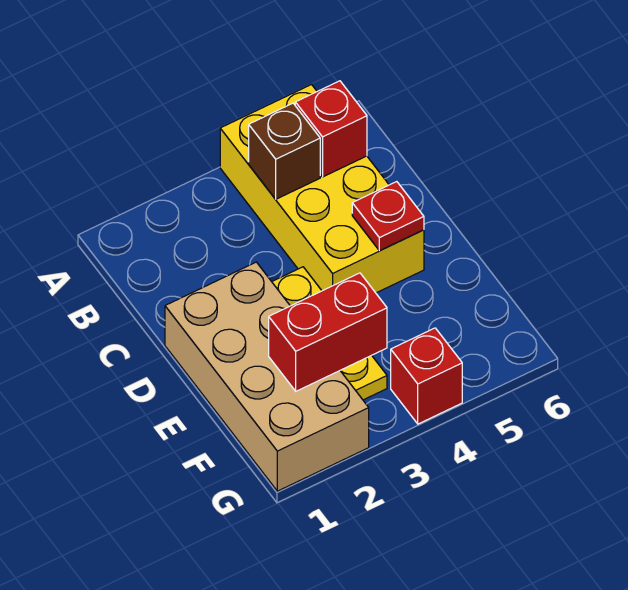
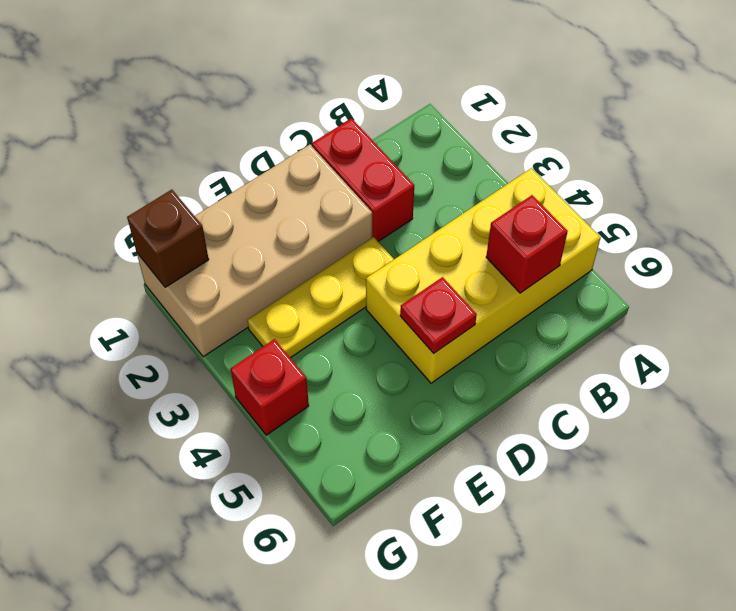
brown 1x1 brick [249,103,320,199] -> brown 1x1 brick moved to [127,190,209,287]
red 1x2 brick [269,273,387,391] -> red 1x2 brick moved to [312,119,414,241]

